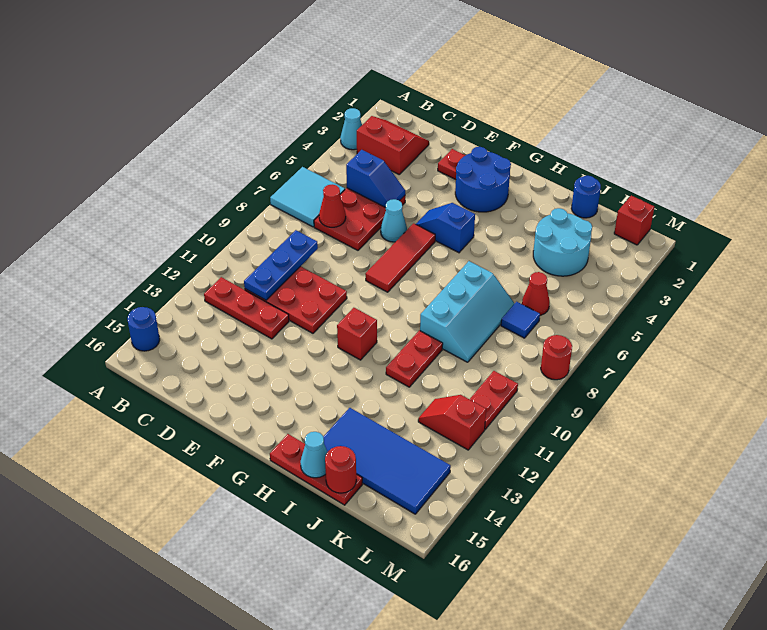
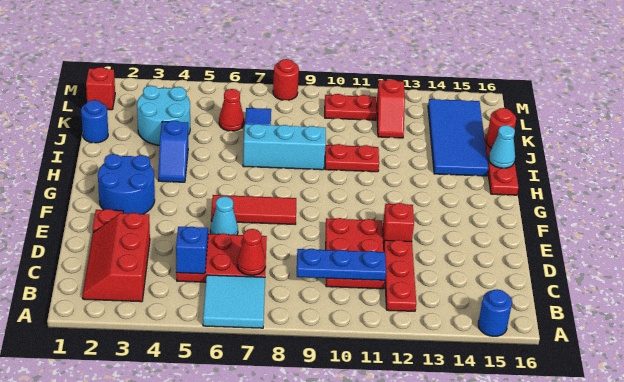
cyan 1x1 cone [340,108,362,150] -> none
red 2x2 slope [357,116,429,174] -> red 2x3 slope [83,213,150,302]
blue 1x2 slope [416,203,475,253] -> blue 1x2 slope moved to [158,121,188,182]
red 1x1 brick [337,308,377,360] -> red 1x1 brick moved to [383,203,414,247]

